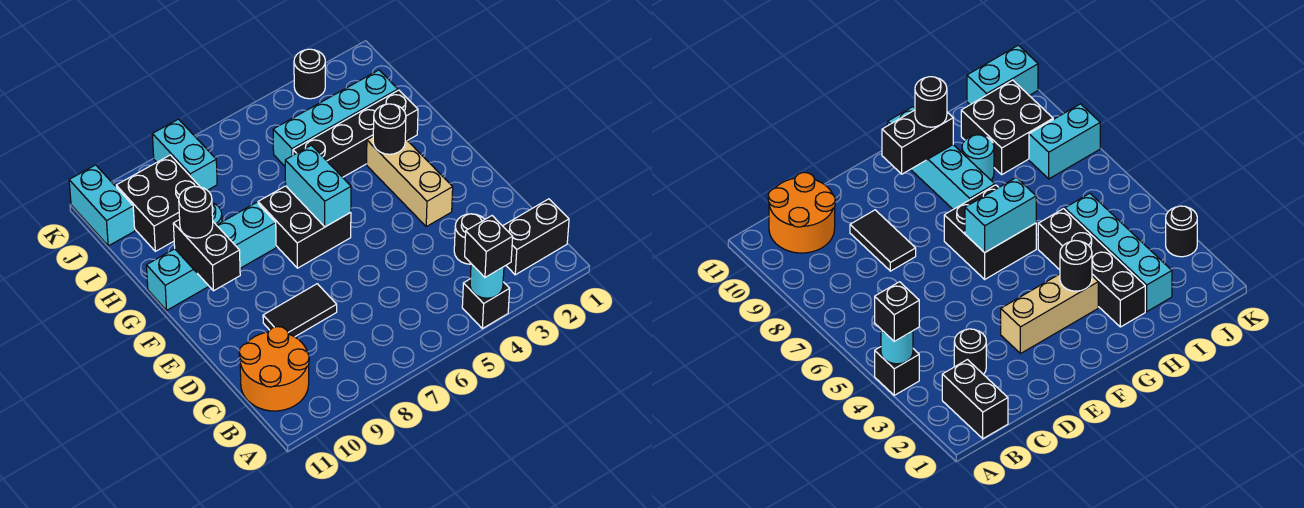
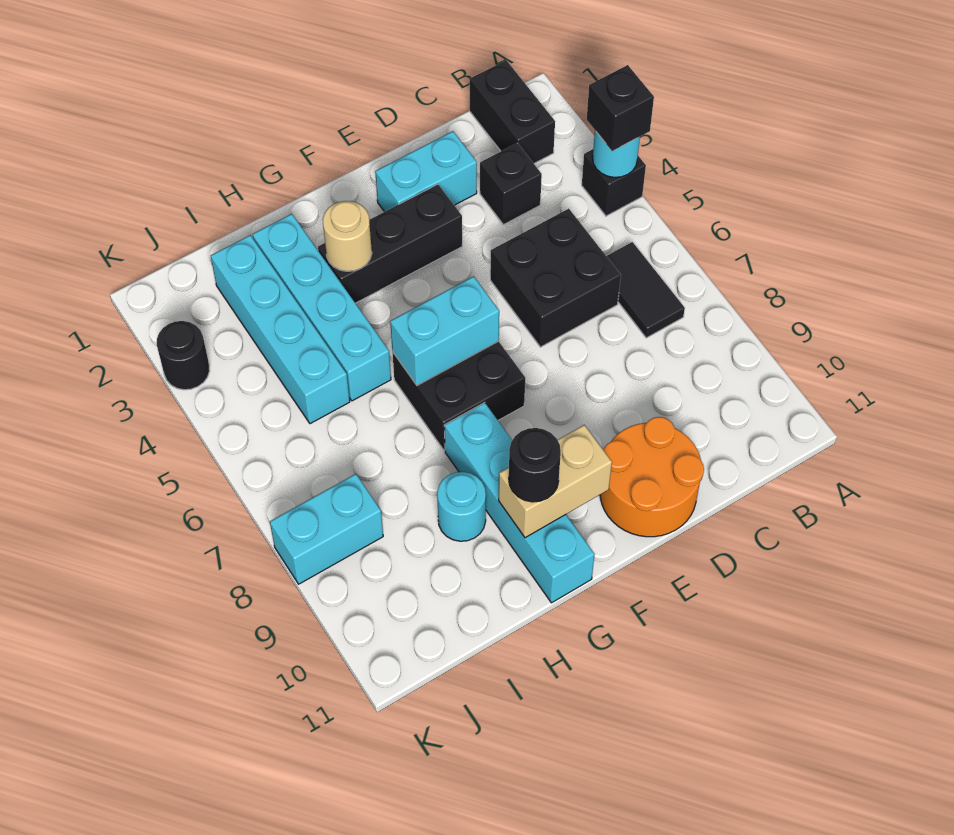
orange 2x2 round brick [239,327,309,411] -> orange 2x2 round brick moved to [600,417,704,537]
black 1x1 round brick [454,214,485,264] -> black 1x1 brick [480,143,542,225]
black 1x2 tile [263,284,337,337] -> black 1x2 tile moved to [607,242,685,338]
tan 1x3 brick [367,137,453,227] -> black 1x3 brick [318,184,462,303]
black 1x2 brick [173,219,240,291] -> tan 1x2 brick [499,425,612,538]
black 1x1 round brick [373,104,406,154] -> tan 1x1 round brick [323,201,372,271]
black 1x4 brick [293,90,418,177] -> cyan 1x4 brick [253,214,391,401]
black 2x2 brick [116,155,200,251] -> black 2x2 brick moved to [490,209,621,347]
cyan 1x2 brick [69,165,135,246] -> cyan 1x2 brick moved to [375,131,477,212]

